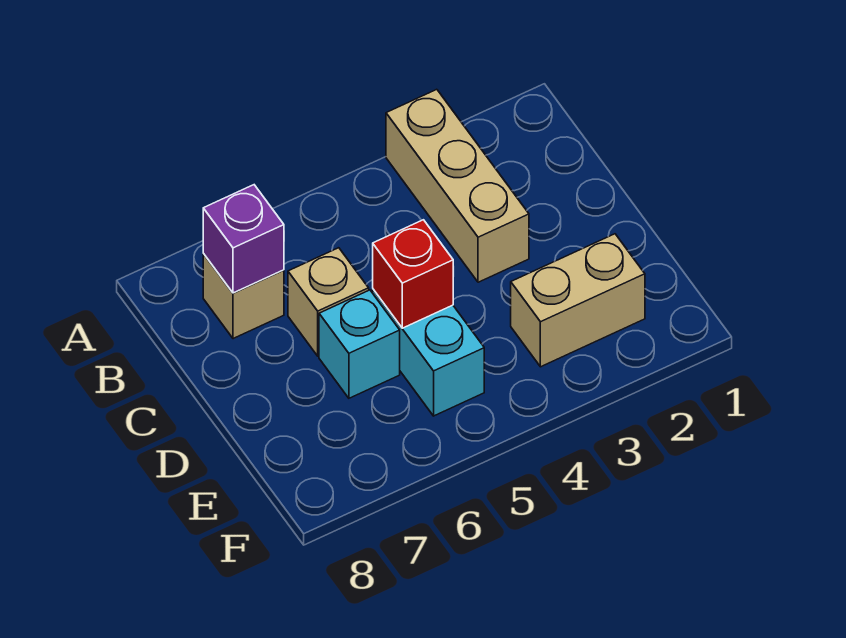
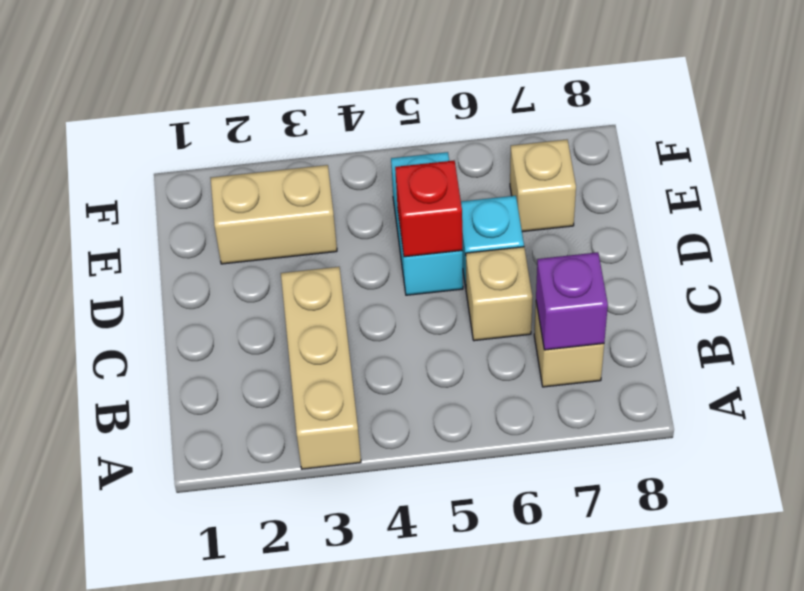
none -> tan 1x1 brick [510,140,576,232]

